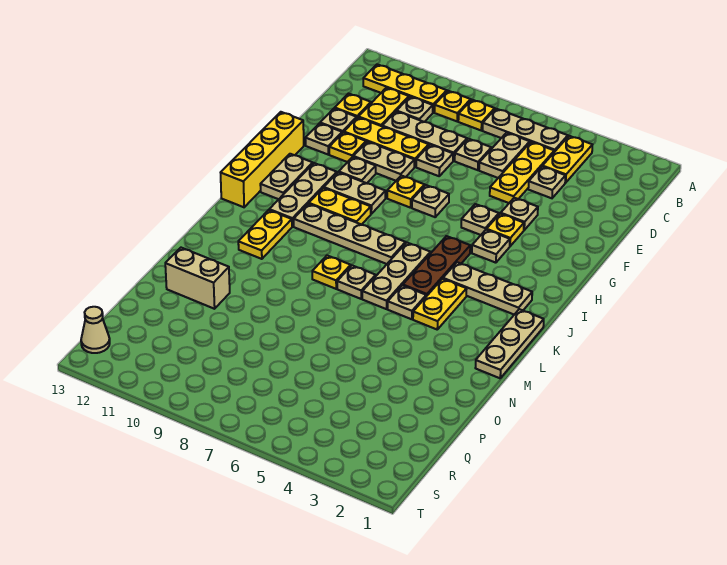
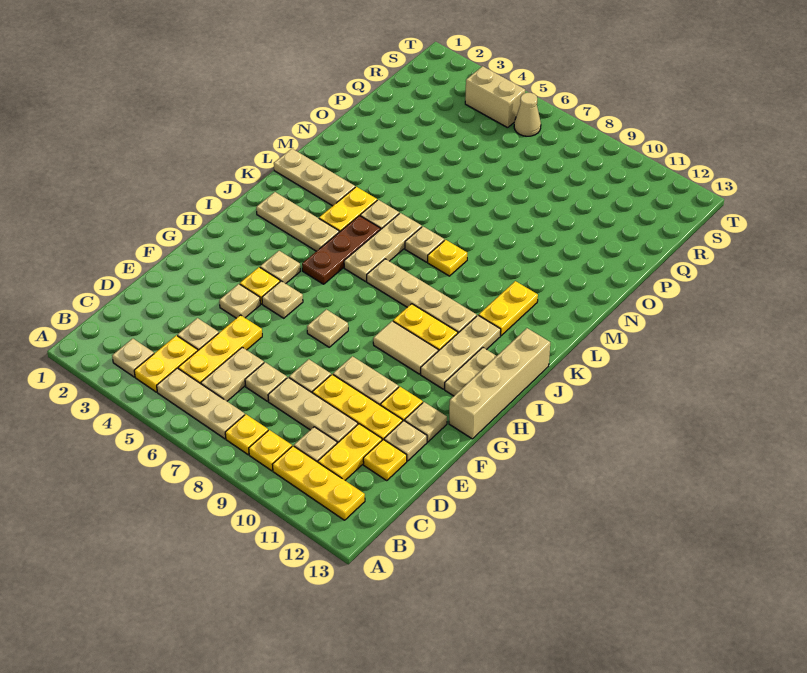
yellow 1x1 plate [387,176,425,208] -> none
tan 1x1 plate [339,157,376,183] -> tan 1x1 plate moved to [112,339,154,377]
yellow 1x4 brick [221,112,304,207] -> tan 1x4 brick [449,328,550,439]
tan 1x2 plate [324,172,385,214] -> tan 1x2 tile [373,321,438,374]
tan 1x3 plate [476,309,544,378] -> tan 1x3 plate turned to [274,149,355,206]
tan 1x2 brick [165,248,230,309] -> tan 1x2 brick moved to [465,66,525,128]
tan 1x1 cone [81,307,110,353] -> tan 1x1 cone moved to [514,93,541,136]

